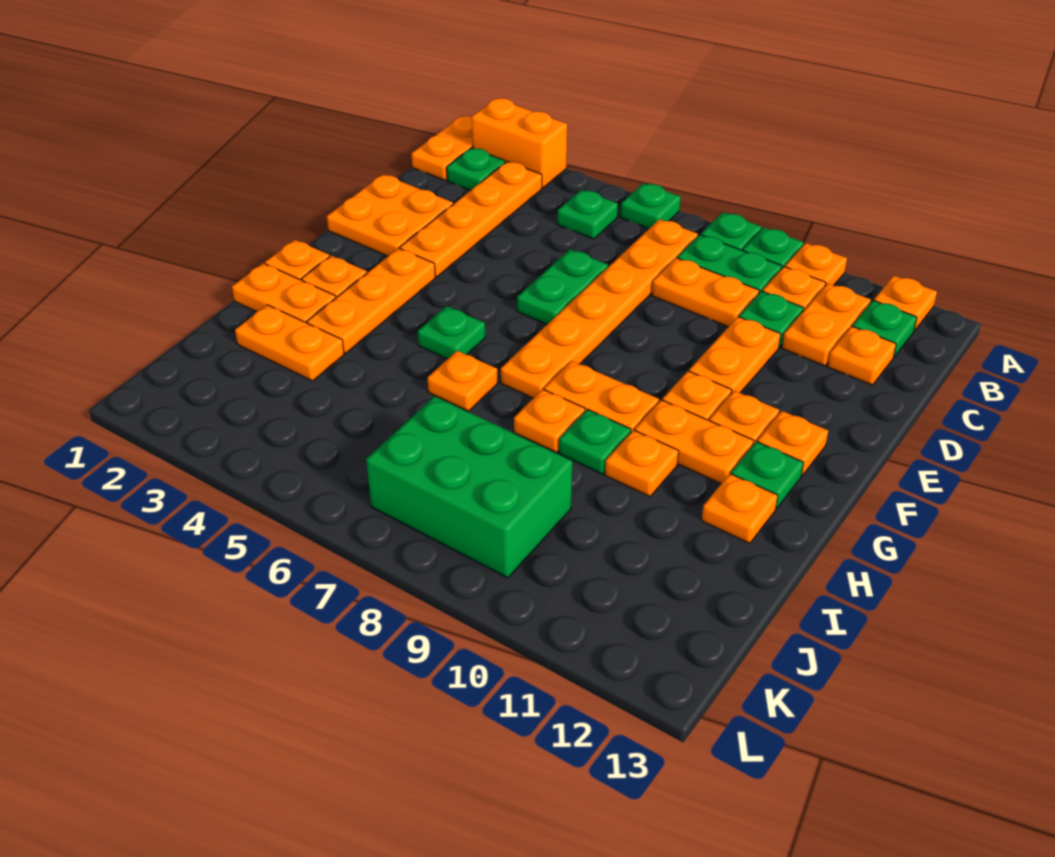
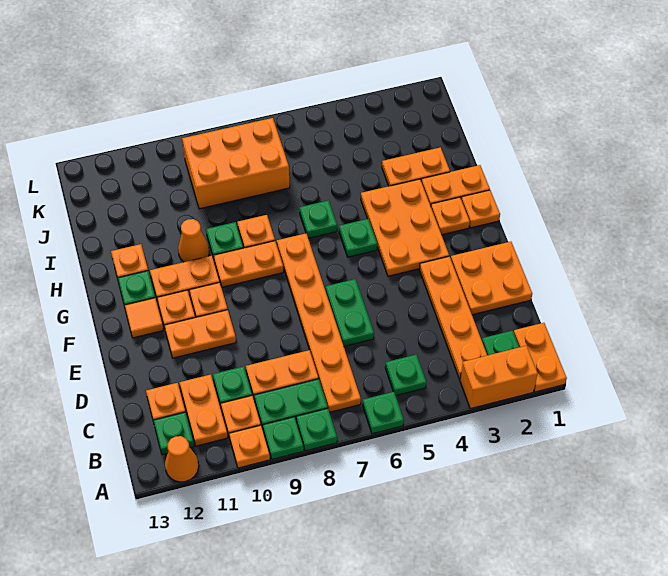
orange 1x1 plate [874,276,937,331] -> orange 1x1 cone [165,436,199,482]
orange 1x2 plate [689,317,781,394] -> orange 1x2 plate turned to [164,310,236,358]
orange 1x3 plate [307,248,435,353] -> orange 2x3 plate [361,179,449,276]
orange 1x1 plate [757,411,828,476] -> orange 1x1 tile [124,298,163,338]
orange 1x1 plate [427,351,497,411] -> green 1x1 plate [300,200,337,238]
orange 1x1 plate [605,430,678,496] -> orange 1x1 cone [178,219,209,262]
green 2x3 brick [366,396,572,578] -> orange 2x3 brick [182,118,290,209]

